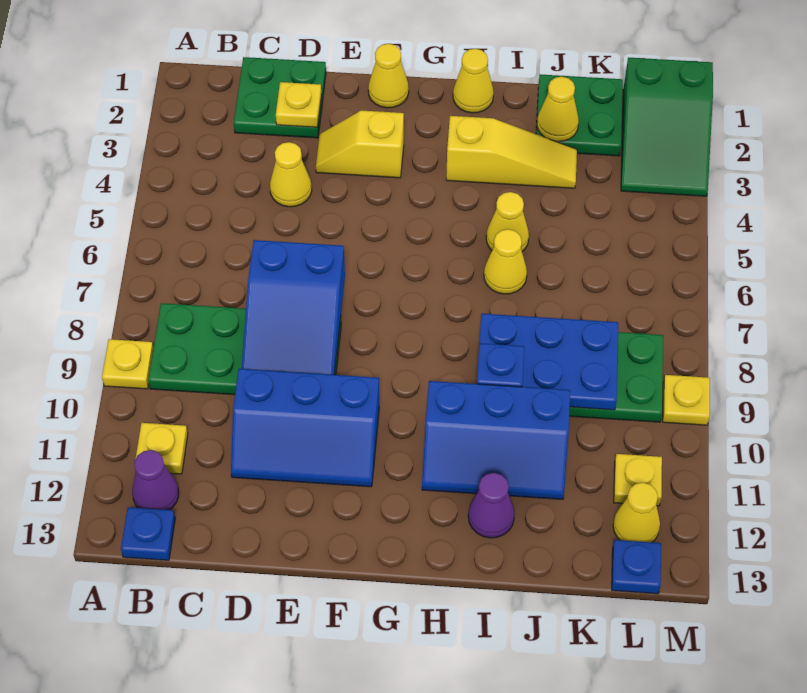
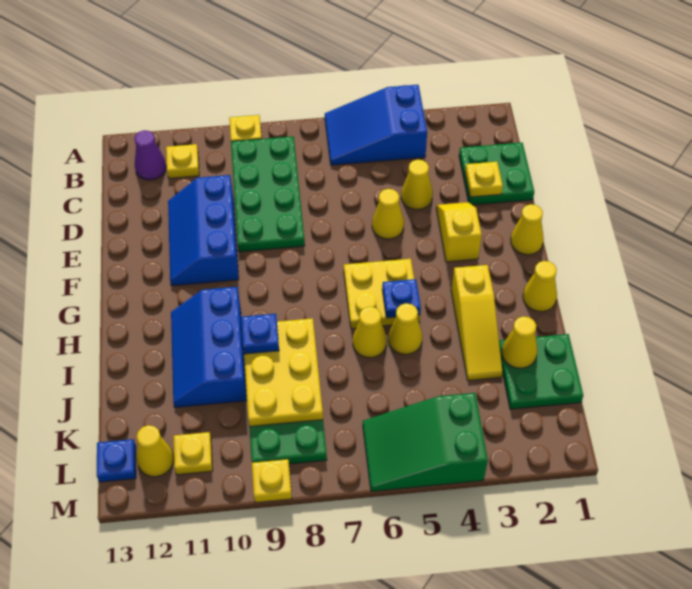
blue 1x1 plate [121,507,175,560] -> blue 1x1 plate moved to [382,279,421,318]
blue 2x3 slope [242,240,345,375] -> blue 2x3 slope moved to [325,85,427,165]
none -> yellow 1x1 cone [372,189,404,239]
none -> yellow 2x2 plate [344,259,420,329]
blue 2x3 plate [479,314,618,410] -> yellow 2x3 plate [244,318,323,427]
purple 1x1 cone [468,473,515,538] -> none
green 2x3 slope [621,57,713,196] -> green 2x3 slope moved to [363,393,488,491]

